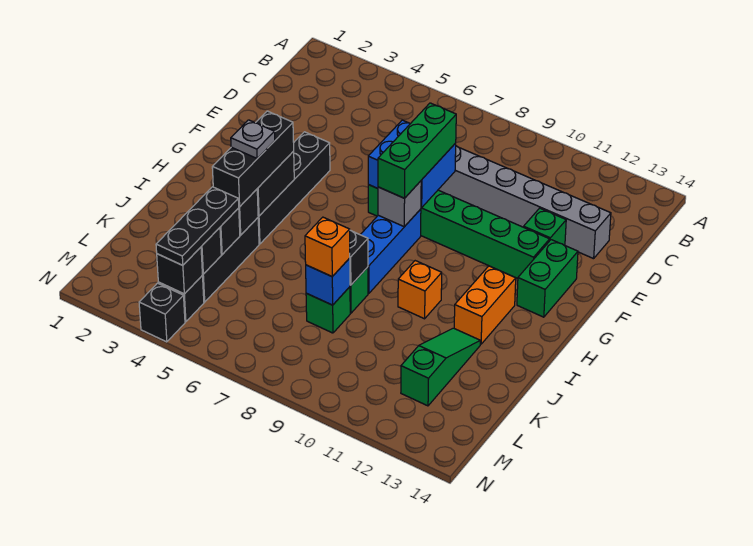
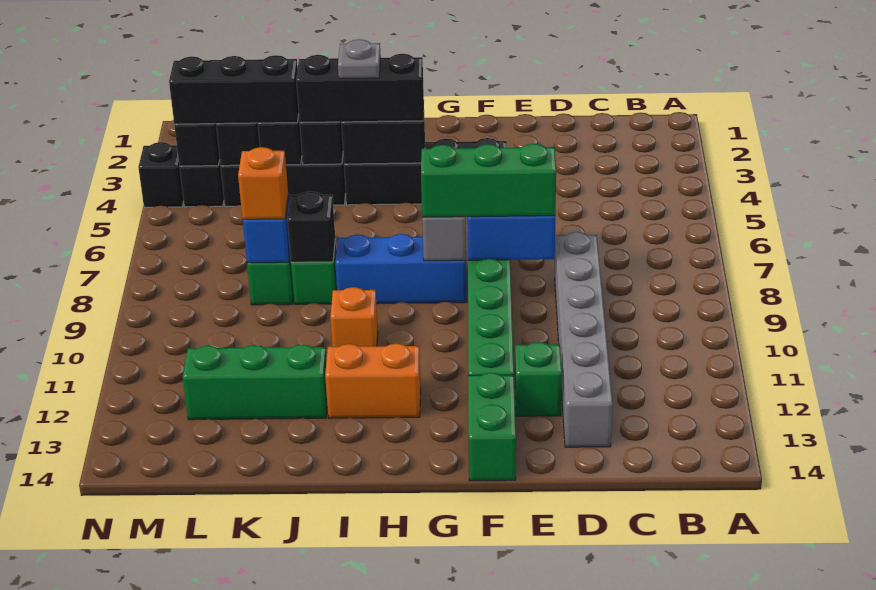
green 1x2 brick [517,240,578,317] -> green 1x2 brick turned to [468,373,516,481]
green 1x3 slope [401,328,480,406] -> green 1x3 brick [183,345,327,420]
black 1x3 plate [156,187,239,265] -> black 1x3 brick [169,55,299,124]

